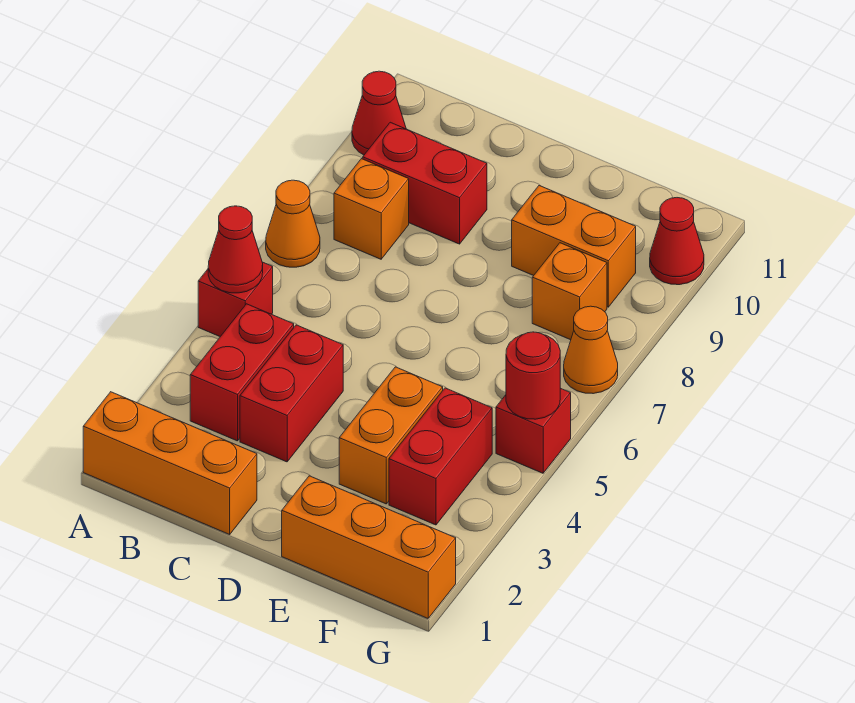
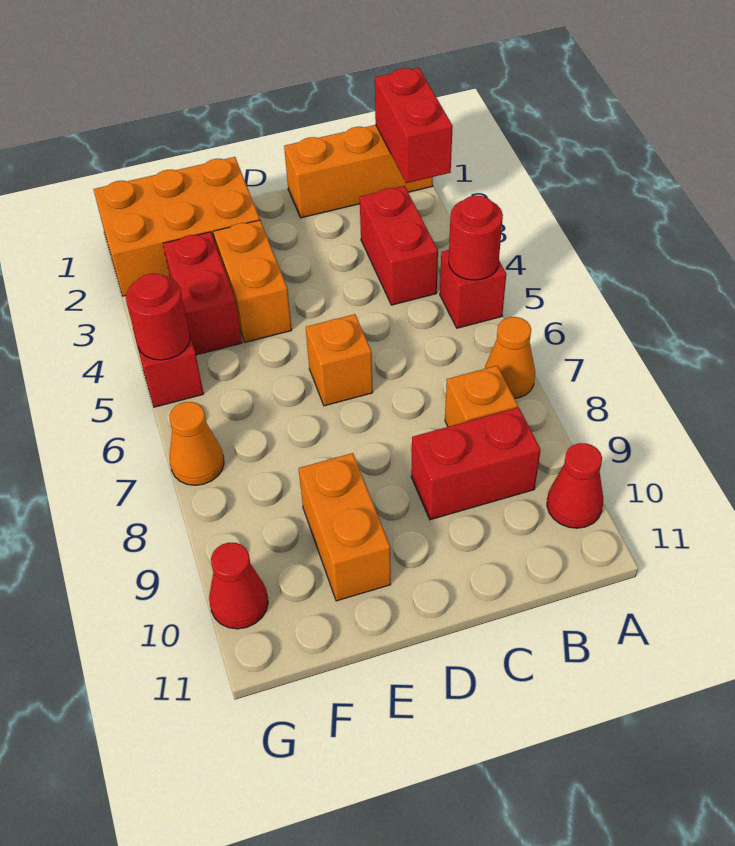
red 1x1 cone [208,206,263,293] -> red 1x1 round brick [449,196,503,280]
red 1x2 brick [240,325,343,462] -> red 1x2 brick moved to [375,68,453,183]
orange 1x3 brick [282,476,456,618] -> orange 2x3 brick [93,157,260,296]
orange 1x2 brick [512,186,636,307] -> orange 1x2 brick turned to [299,453,391,601]
orange 1x1 brick [532,243,607,340] -> orange 1x1 brick moved to [306,314,373,406]

